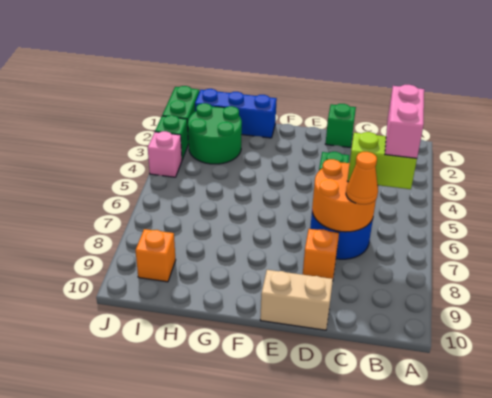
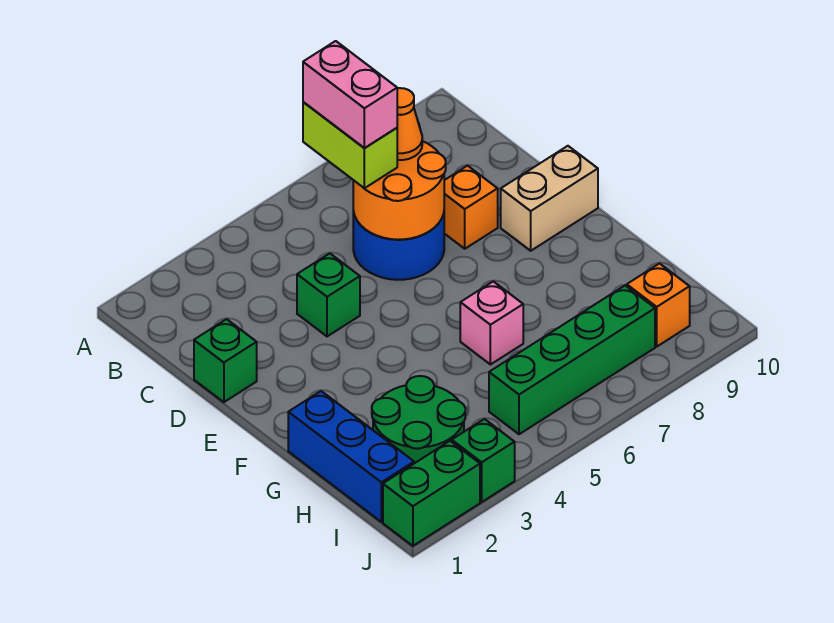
pink 1x2 brick [385,85,424,158] -> pink 1x2 brick turned to [303,41,397,148]
tan 1x2 brick [260,270,333,330] -> tan 1x2 brick turned to [501,146,598,251]
none -> green 1x4 brick [489,286,655,434]
pink 1x1 brick [148,131,182,177] -> pink 1x1 brick moved to [460,281,523,365]

